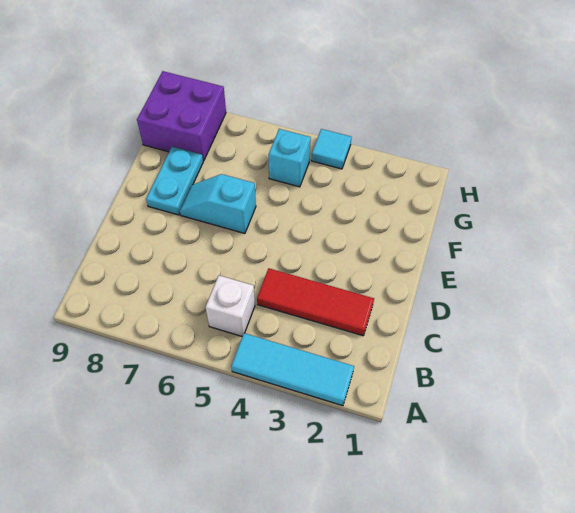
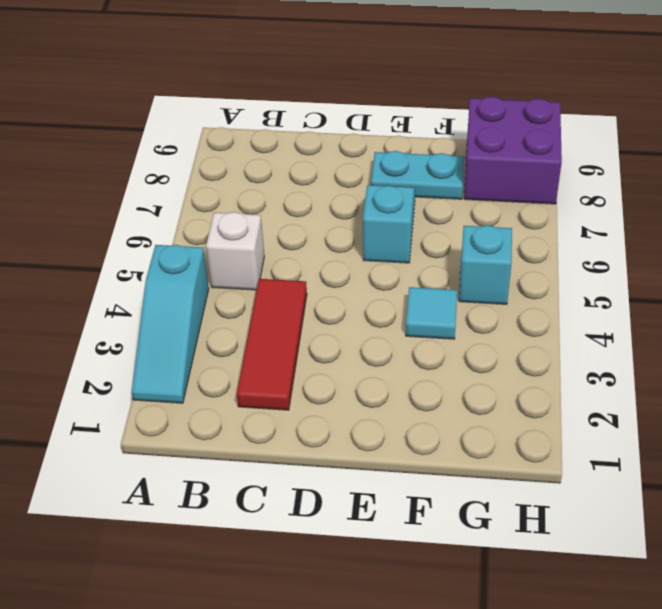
cyan 1x3 tile [231,333,354,406] -> cyan 1x3 slope [132,245,209,403]
cyan 1x1 tile [311,129,352,169] -> cyan 1x1 tile moved to [406,287,457,339]

